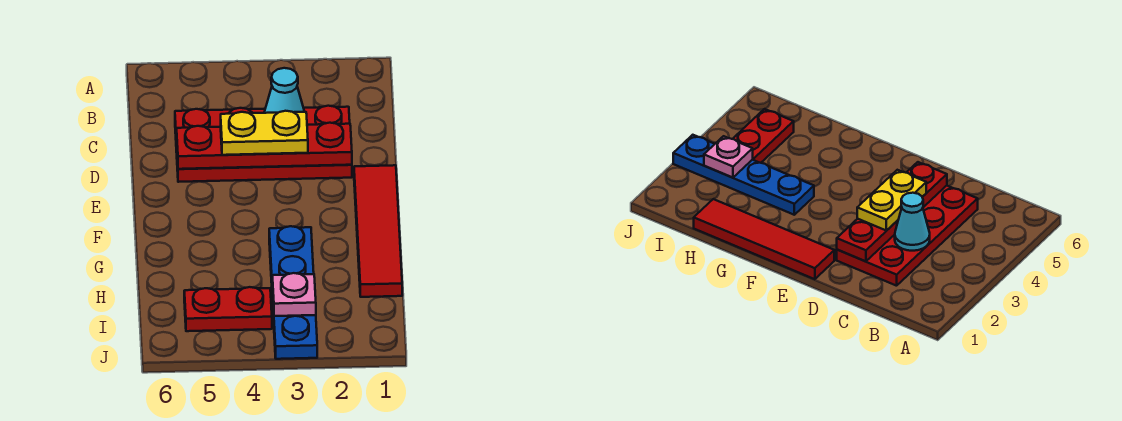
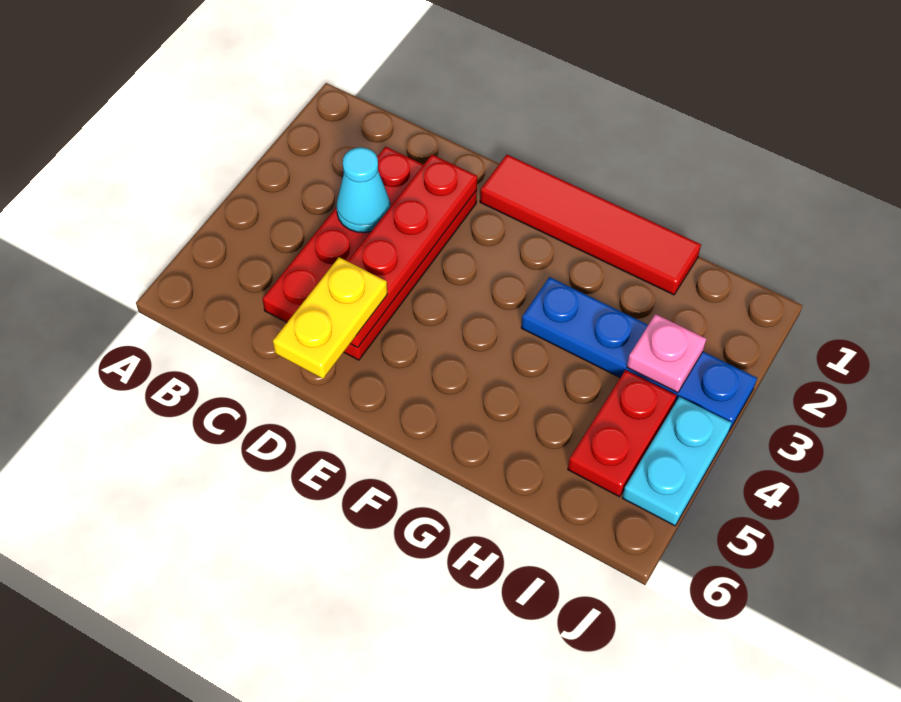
yellow 1x2 plate [221,111,308,155] -> yellow 1x2 plate moved to [273,257,387,379]
none -> cyan 1x2 plate [622,397,731,526]

